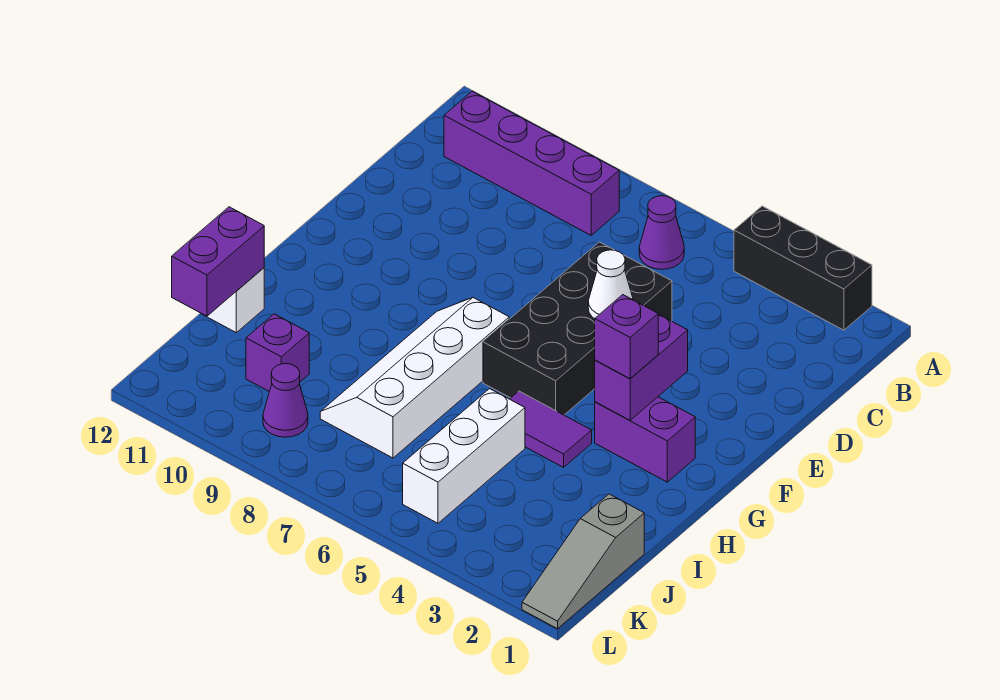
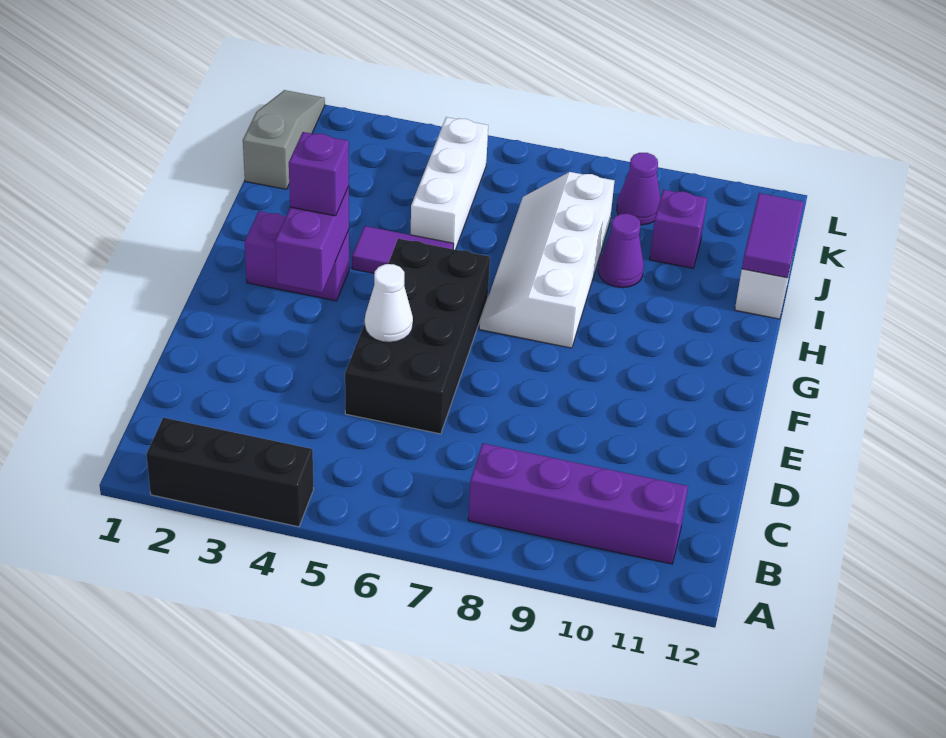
purple 1x1 cone [639,196,684,269] -> purple 1x1 cone moved to [598,214,644,288]
white 2x4 slope [320,298,509,458] -> white 2x4 slope turned to [479,172,614,348]
purple 1x2 brick [172,207,264,316] -> purple 1x2 tile [742,193,804,278]

